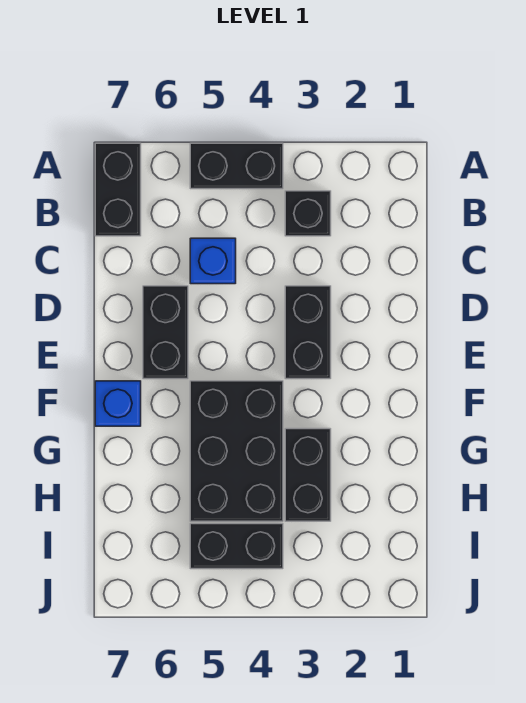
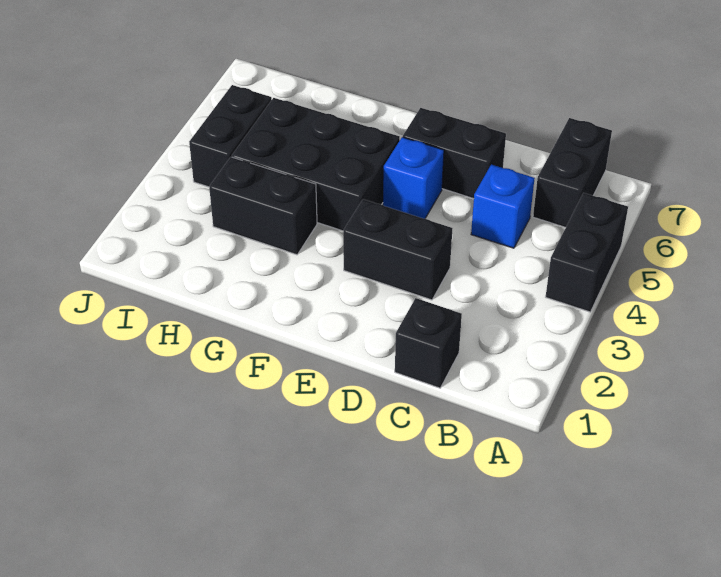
black 1x2 brick [95,143,141,236] -> black 1x2 brick turned to [533,118,612,227]
black 1x1 brick [285,191,331,236] -> black 1x1 brick moved to [395,298,462,388]
blue 1x1 brick [95,381,141,426] -> blue 1x1 brick moved to [383,137,444,219]

